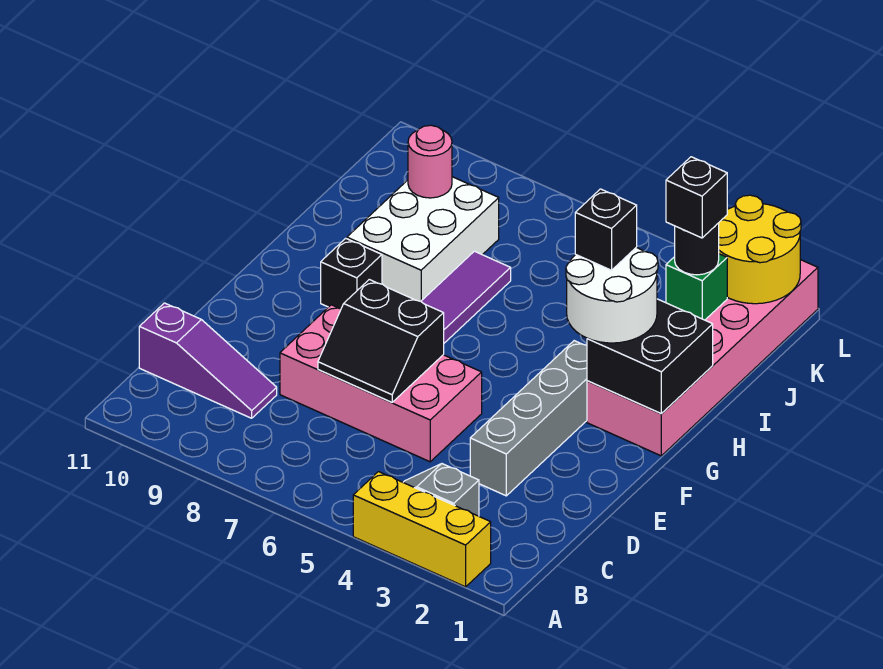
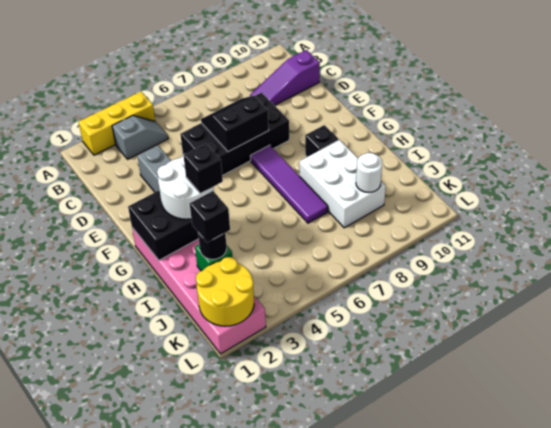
pink 2x4 brick [280,305,482,462] -> black 2x4 brick [180,93,289,176]
pink 1x1 round brick [408,125,452,198] -> white 1x1 round brick [356,153,382,193]

